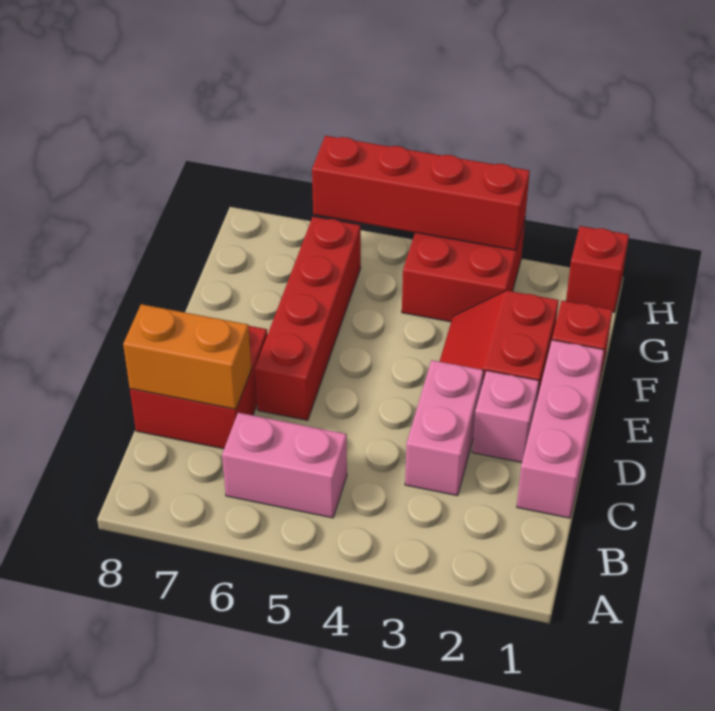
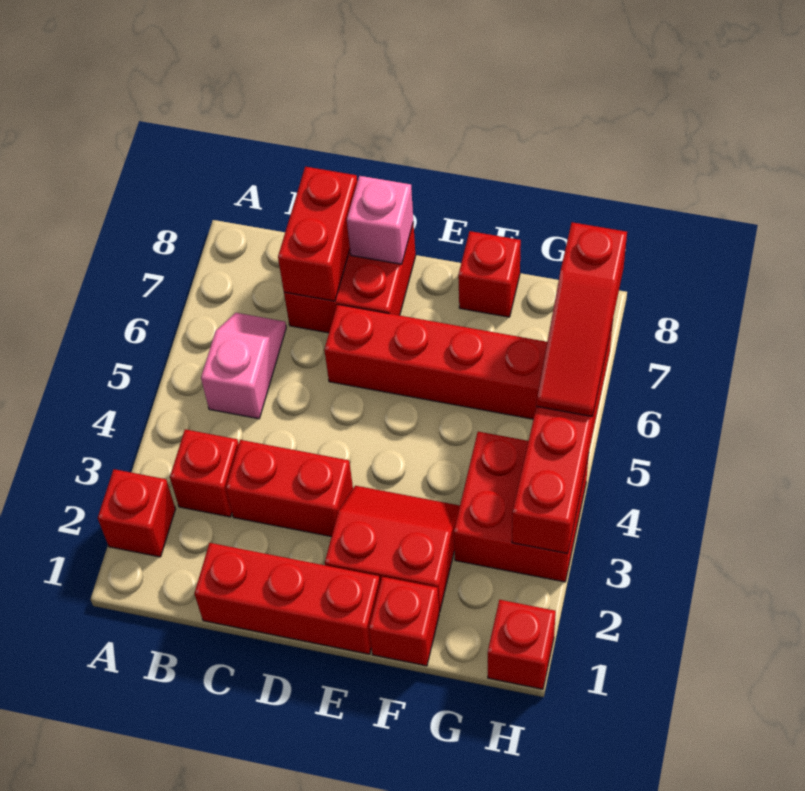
none -> red 1x1 brick [98,469,175,557]
none -> red 1x1 brick [170,429,239,517]
pink 1x2 brick [222,413,347,518] -> pink 1x2 slope [201,313,286,419]
pink 1x3 brick [517,340,604,518] -> red 1x3 brick [194,543,380,654]
pink 1x2 brick [405,360,484,496] -> red 1x2 brick [226,440,353,537]
orange 1x2 brick [123,304,251,409] -> red 1x2 brick [278,167,357,301]
pink 1x1 brick [472,371,539,462] -> pink 1x1 brick moved to [347,176,413,264]
none -> red 1x1 brick [458,231,521,317]
none -> red 1x3 slope [536,222,627,416]

